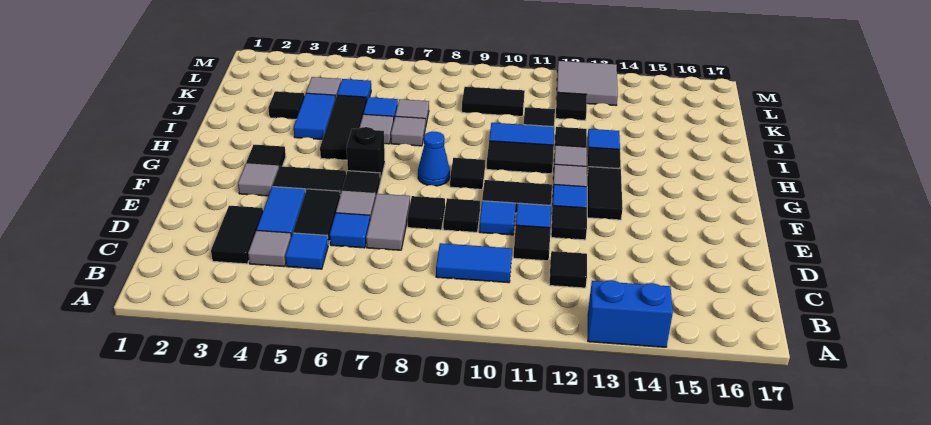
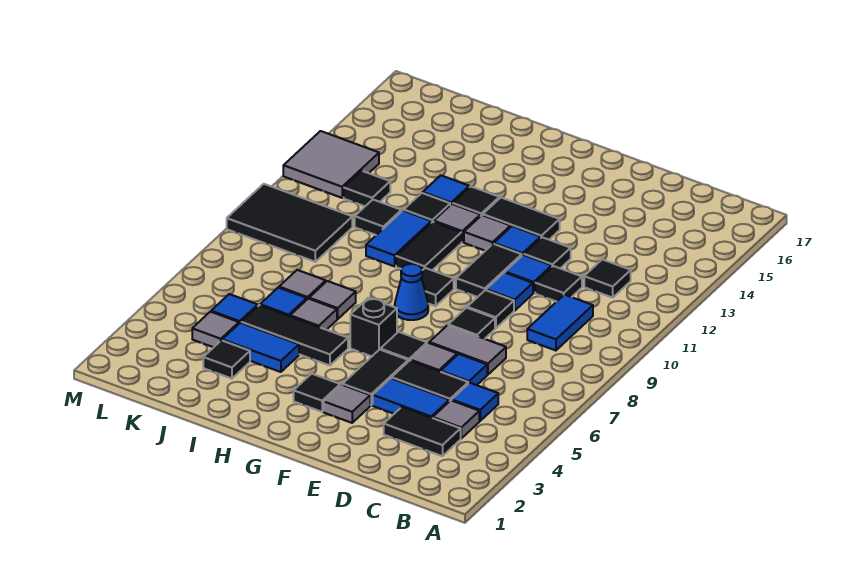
blue 1x2 brick [588,280,673,347] -> none
black 1x2 tile [462,87,525,116] -> black 2x3 tile [227,184,352,262]

